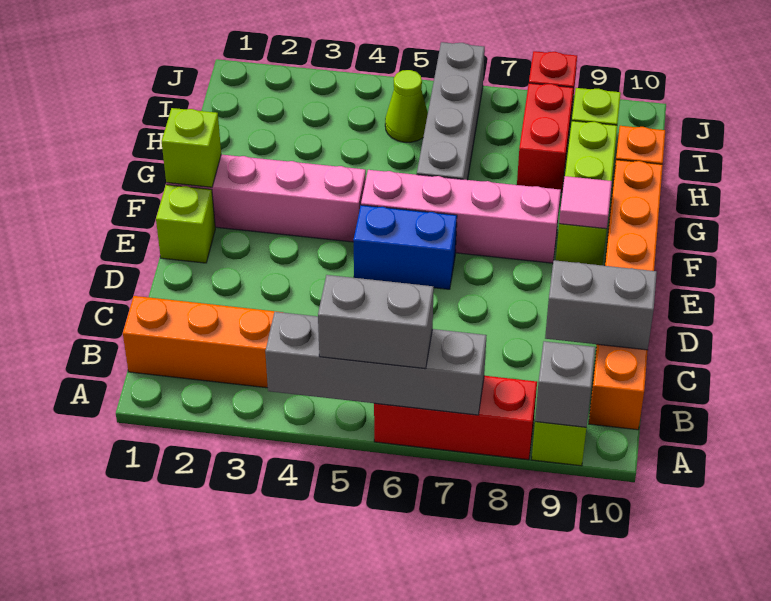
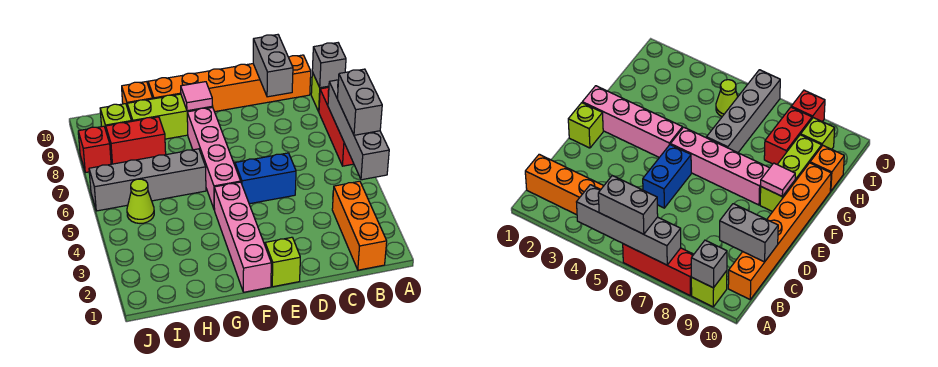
blue 1x2 brick [353,205,457,289] -> blue 1x2 brick turned to [235,153,296,204]
lime 1x1 brick [162,108,221,187] -> none

